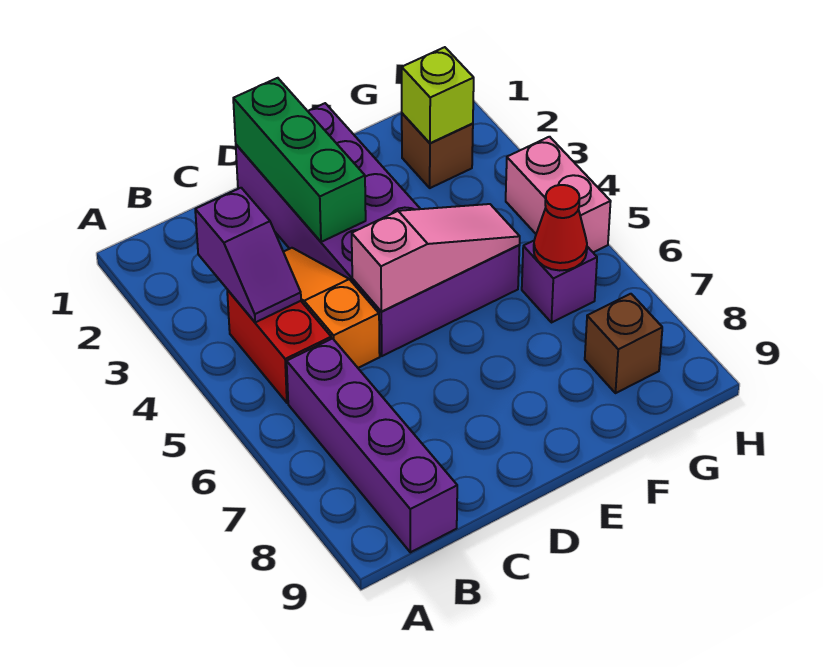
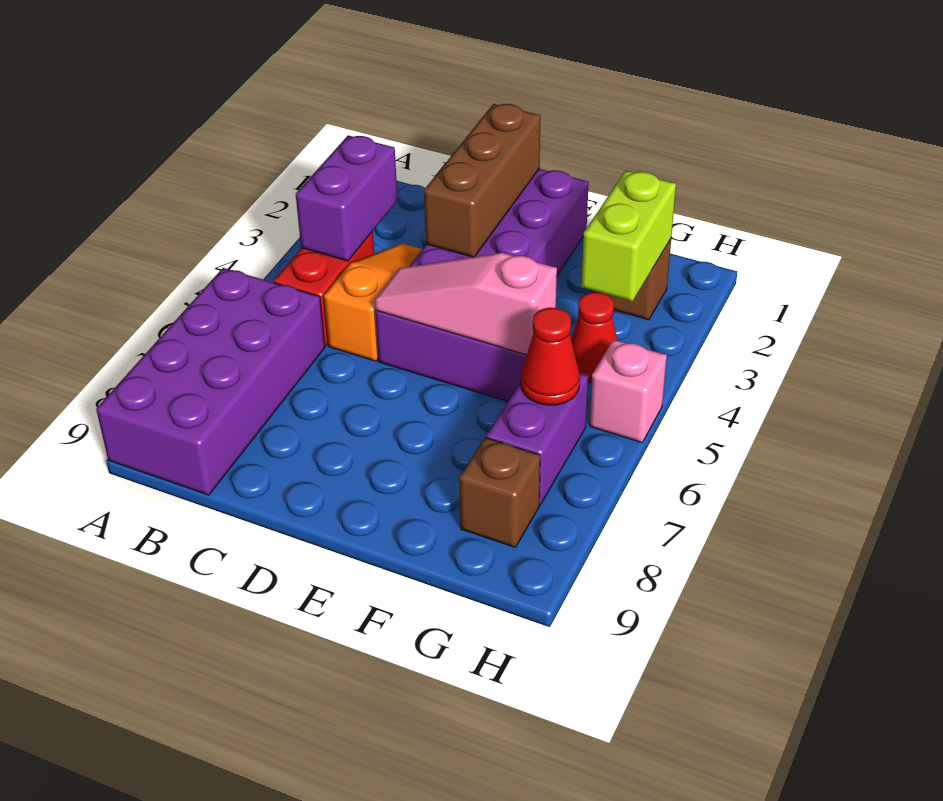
purple 1x2 slope [195,188,301,323] -> purple 1x2 brick [296,135,398,261]
purple 1x4 brick [287,339,457,552] -> purple 2x4 brick [96,268,325,495]
green 1x3 brick [233,78,366,242] -> brown 1x3 brick [424,104,540,257]
pink 1x3 slope [352,204,520,312] -> pink 1x3 slope turned to [374,253,557,355]
lime 1x1 brick [402,47,474,143] -> lime 1x2 brick [581,171,676,301]
none -> red 1x1 cone [571,292,617,383]
purple 1x1 brick [522,241,597,323] -> purple 1x2 brick [486,373,588,505]
pink 1x2 brick [506,137,611,252] -> pink 1x1 brick [590,340,667,443]

